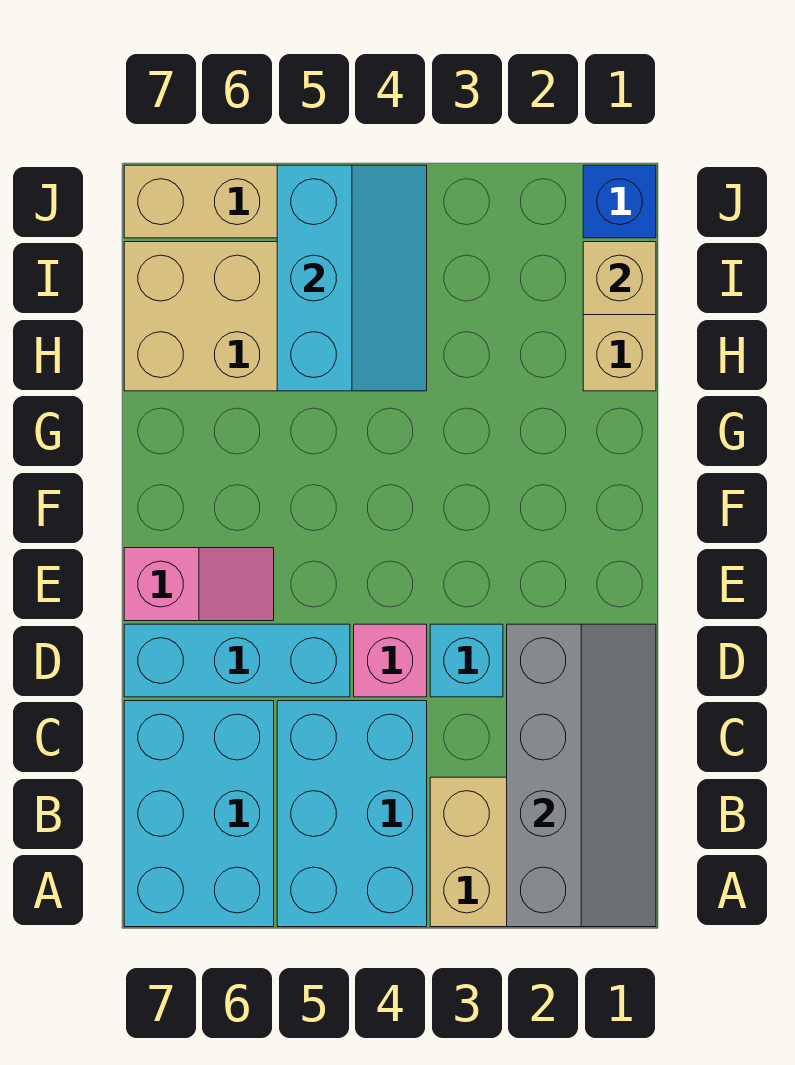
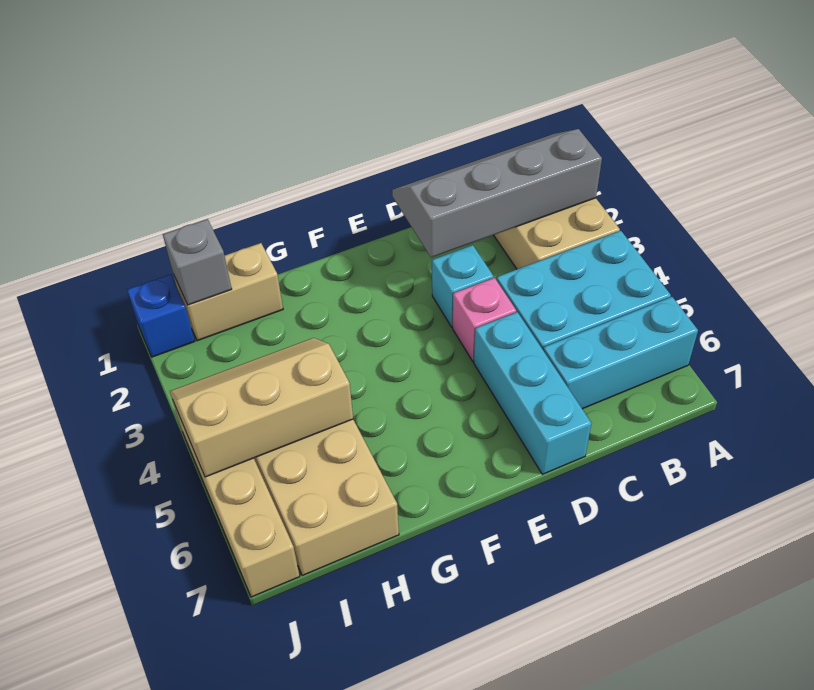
cyan 2x3 brick [124,701,274,927] -> cyan 1x3 brick [543,297,698,409]
pink 1x2 slope [124,548,274,621] -> none
cyan 2x3 slope [277,165,427,391] -> tan 2x3 slope [170,338,353,477]
tan 1x1 brick [583,242,656,315] -> grey 1x1 brick [163,219,232,305]

